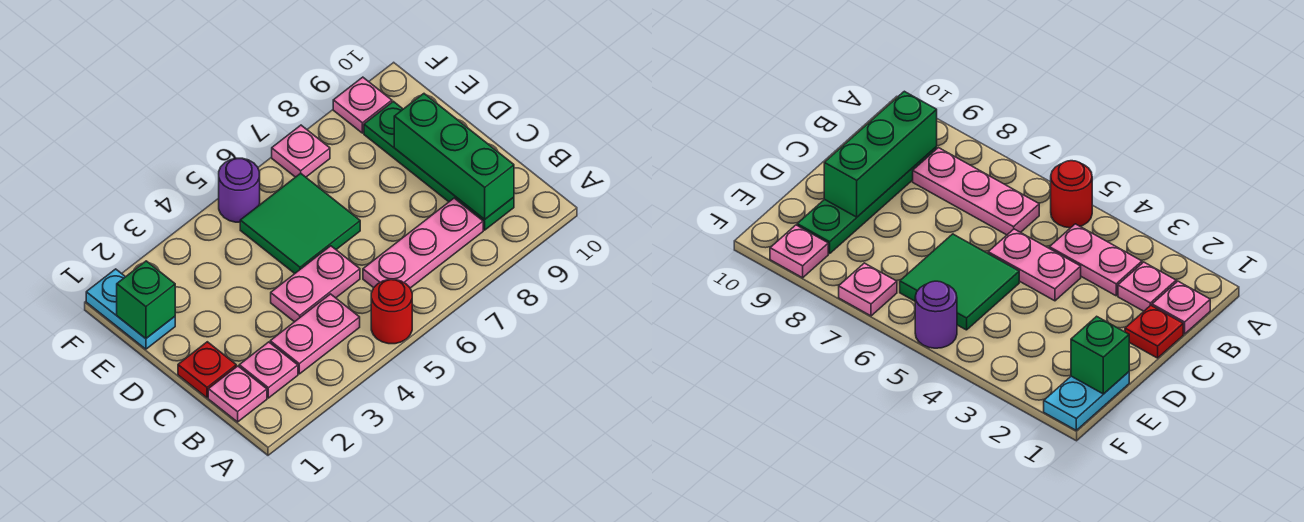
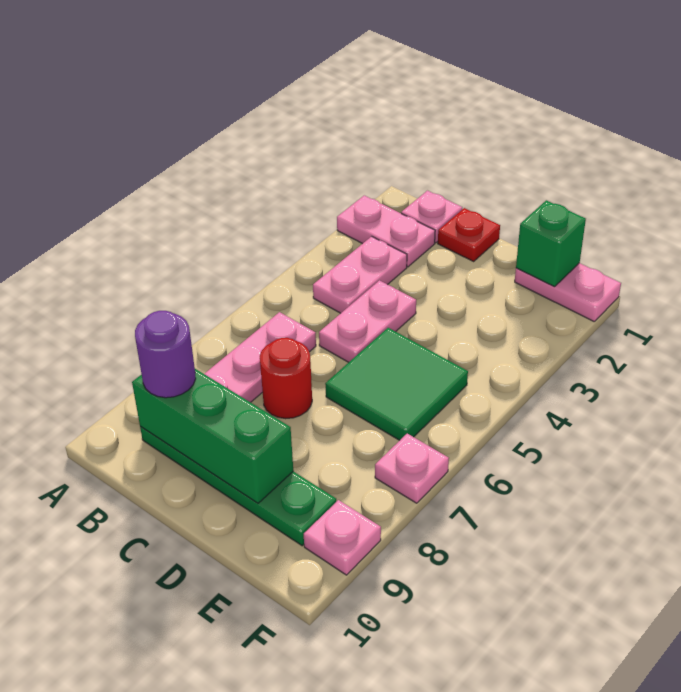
red 1x1 round brick [371,280,412,344] -> red 1x1 round brick moved to [260,338,312,419]
pink 1x1 plate [239,342,298,398] -> pink 1x2 plate [337,195,435,267]
cyan 1x2 plate [86,269,175,349] -> pink 1x2 plate [515,263,621,321]
purple 1x1 round brick [219,158,260,222] -> purple 1x1 round brick moved to [135,311,196,398]

